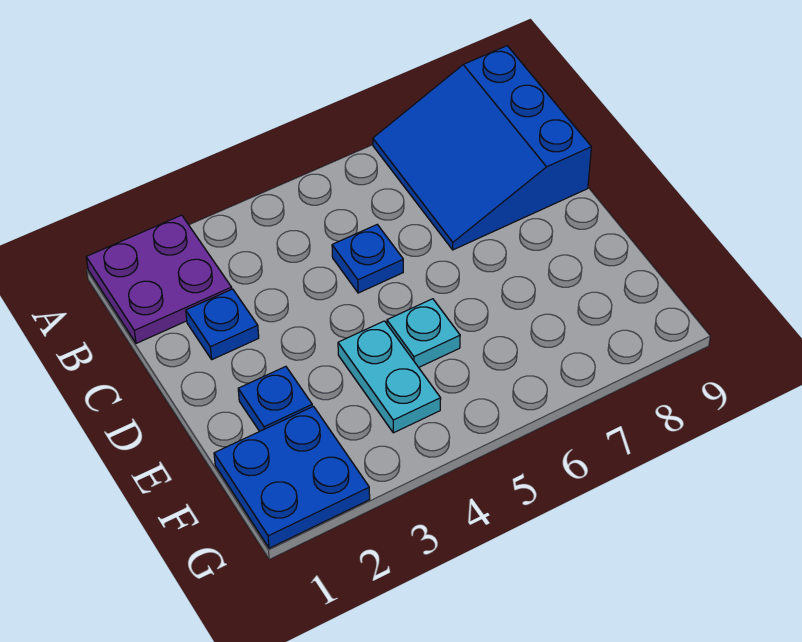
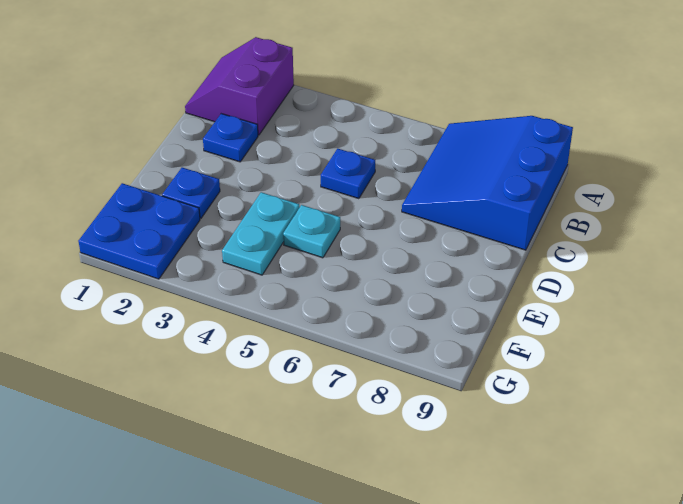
purple 2x2 plate [86,215,232,343] -> purple 2x2 slope [185,37,294,135]

